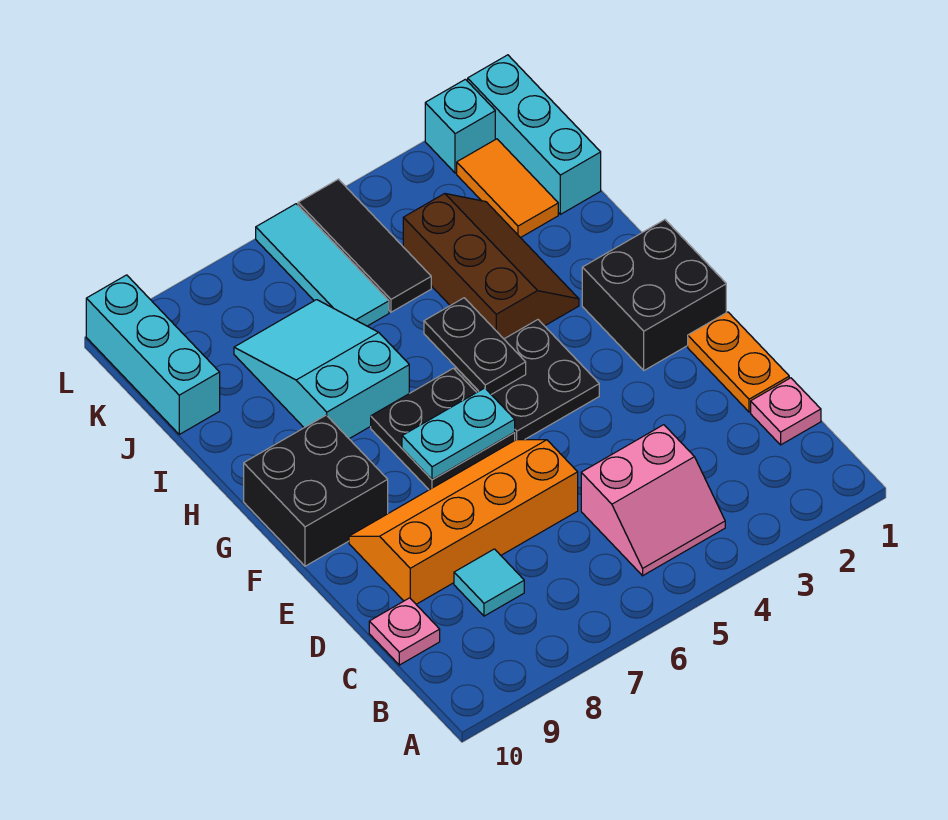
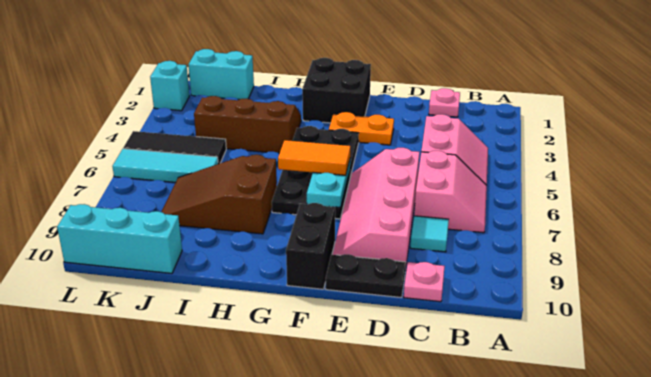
none -> pink 2x2 slope [414,151,487,233]
orange 1x2 plate [688,312,789,412] -> orange 1x2 plate moved to [329,112,394,145]
orange 2x4 slope [349,440,578,604] -> pink 2x4 slope [332,148,420,270]
black 2x2 brick [244,415,388,566] -> black 1x2 brick [286,203,335,289]
black 1x2 plate [424,298,526,394] -> black 1x2 plate moved to [326,254,406,297]
cyan 2x3 slope [234,300,409,439] -> brown 2x3 slope [162,155,277,234]
cyan 1x3 brick [468,55,601,214] -> cyan 1x2 brick [188,49,254,99]
orange 1x2 tile [457,139,558,238] -> orange 1x2 tile moved to [278,140,350,175]

